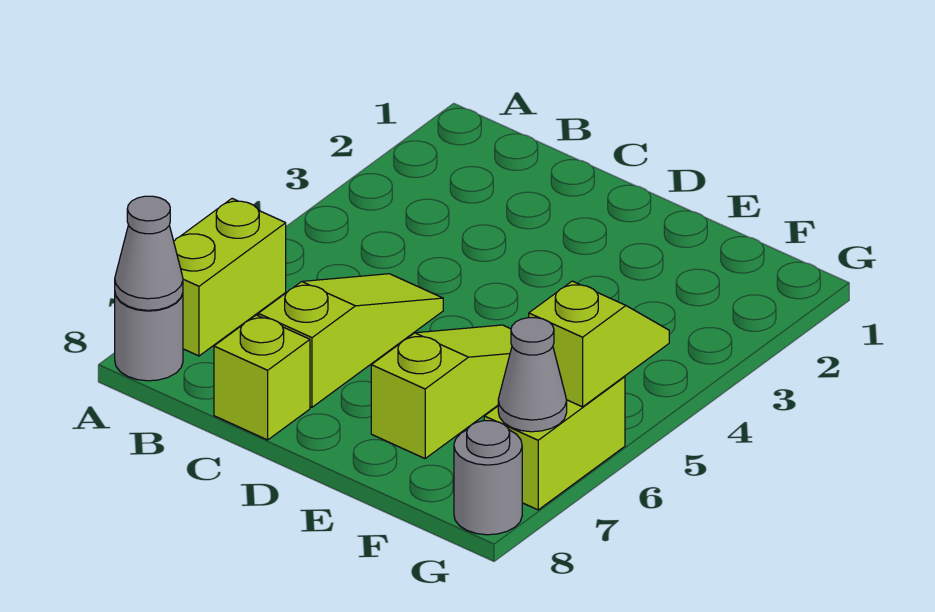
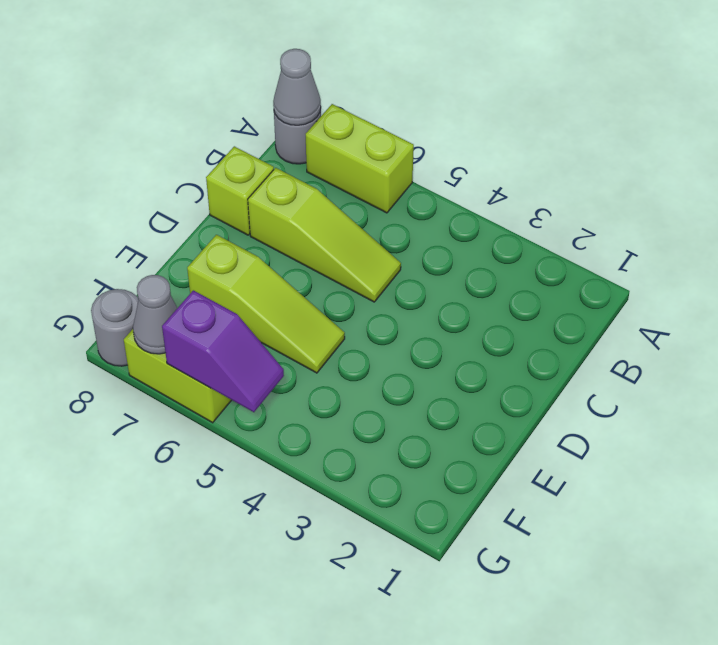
lime 1x2 slope [529,281,669,407] -> purple 1x2 slope [162,290,284,412]

